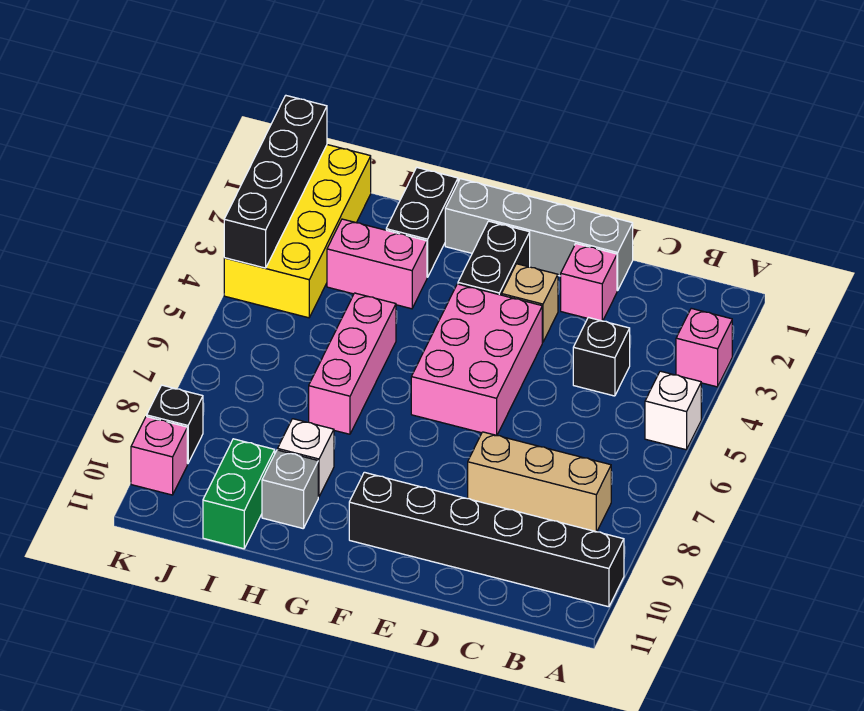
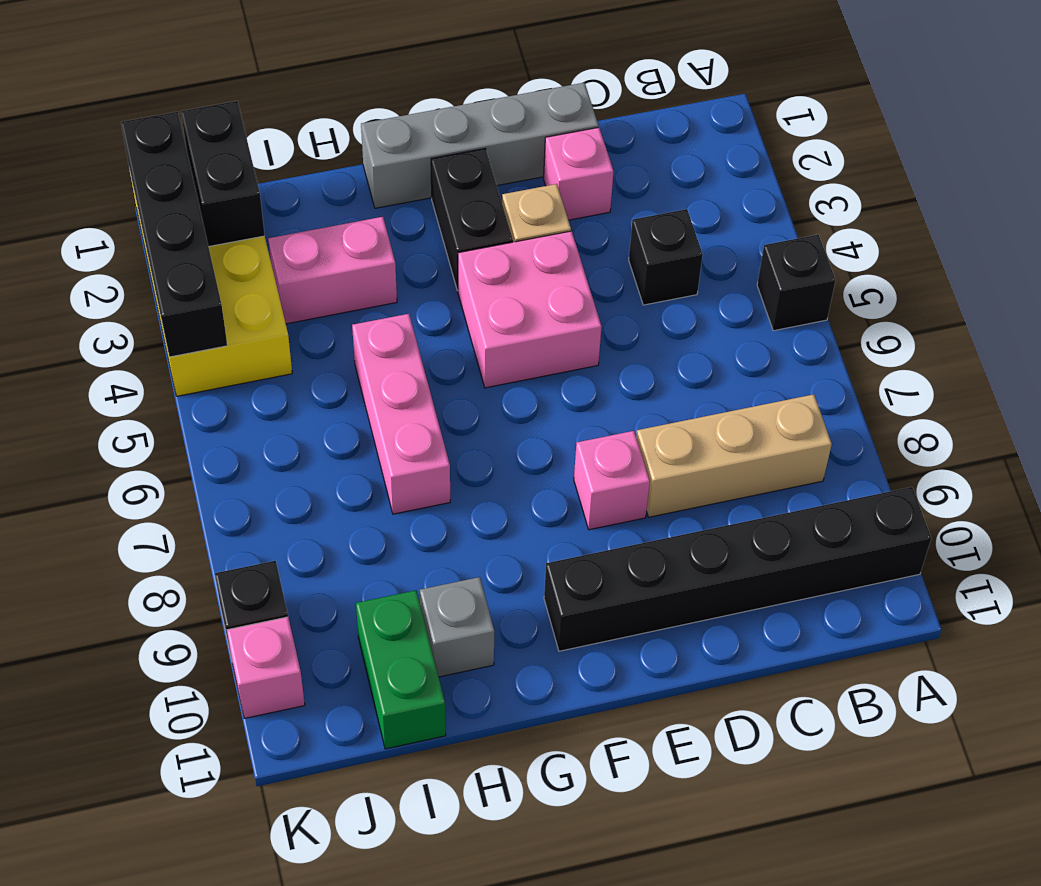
pink 1x1 brick [676,308,732,387] -> pink 1x1 brick moved to [574,431,650,530]
white 1x1 brick [645,371,701,450] -> black 1x1 brick [757,235,835,331]
pink 2x3 brick [411,284,542,435] -> pink 2x2 brick [458,231,602,388]
black 1x2 brick [386,168,458,277] -> black 1x2 brick moved to [181,101,265,246]
white 1x1 brick [278,419,334,497] -> none

